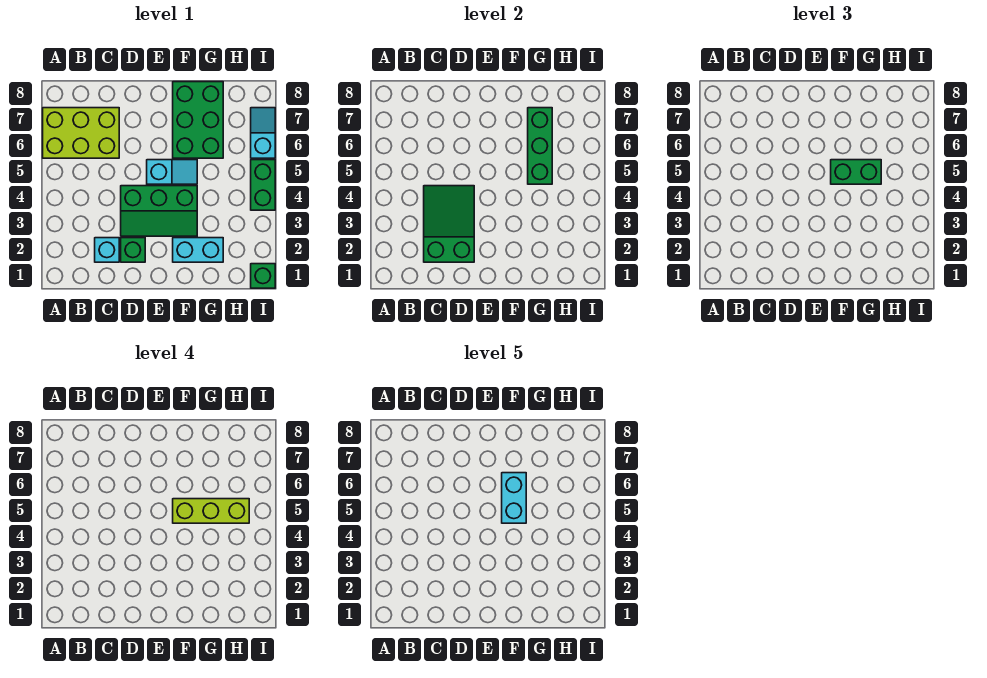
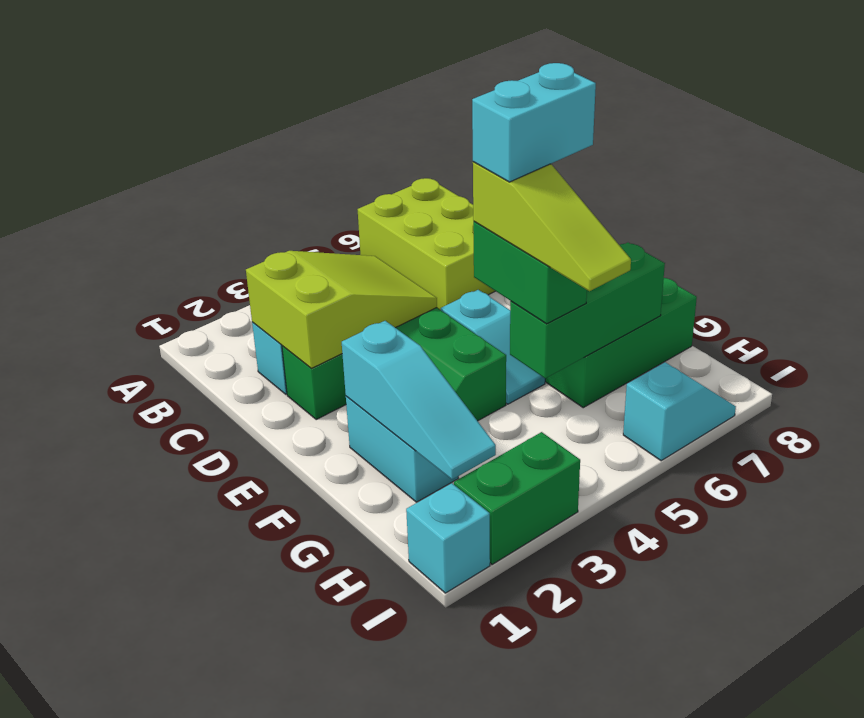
green 2x3 slope [424,186,474,262] -> lime 2x3 slope [246,251,437,368]
none -> cyan 1x3 slope [342,321,496,479]
lime 1x3 brick [173,499,249,523] -> lime 1x3 slope [473,162,631,291]
green 1x1 brick [251,264,275,288] -> cyan 1x1 brick [406,483,490,593]
green 1x2 brick [251,160,275,210] -> green 1x2 brick moved to [454,432,580,564]

